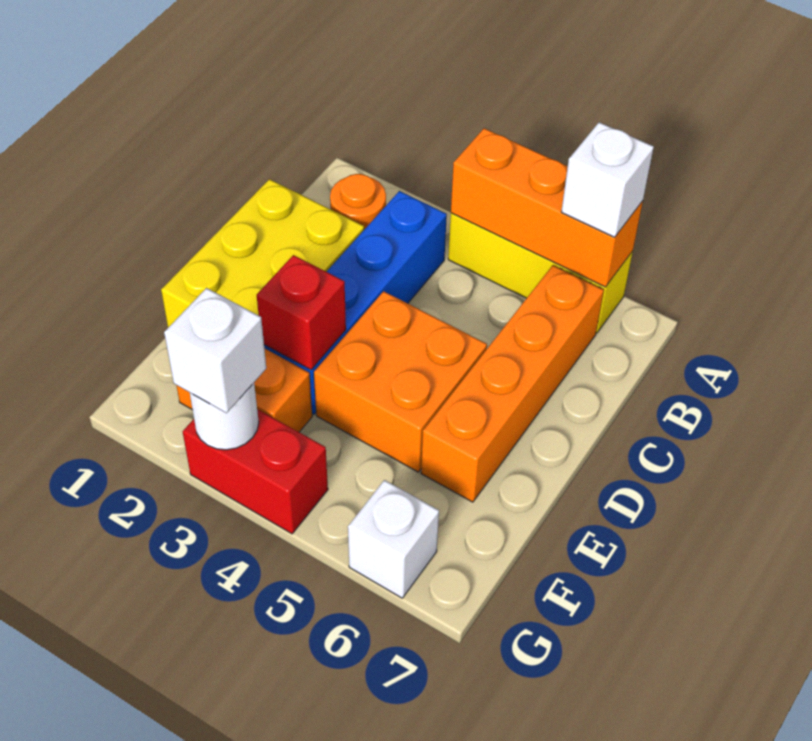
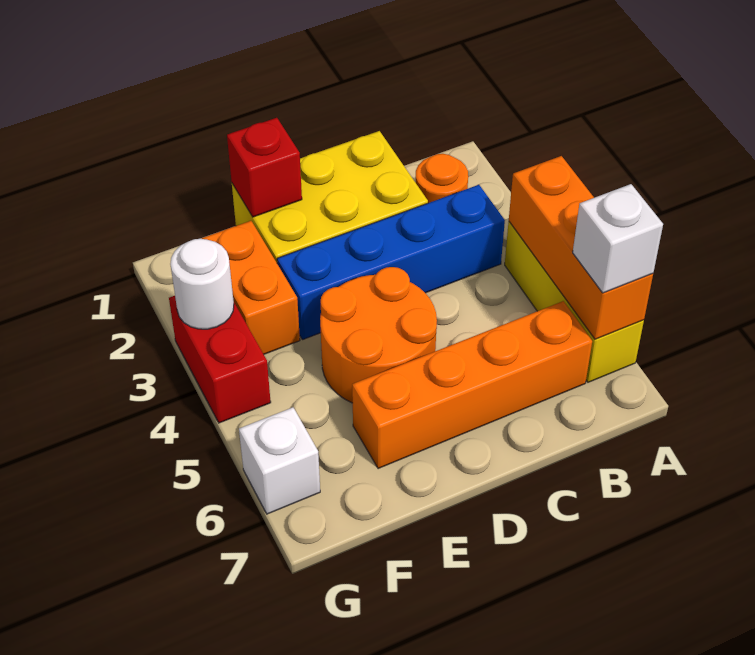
orange 2x2 brick [314,291,487,472] -> orange 2x2 round brick [320,267,437,403]
red 1x1 brick [257,255,346,370] -> red 1x1 brick moved to [227,118,302,217]
white 1x1 brick [164,288,266,413] -> none

